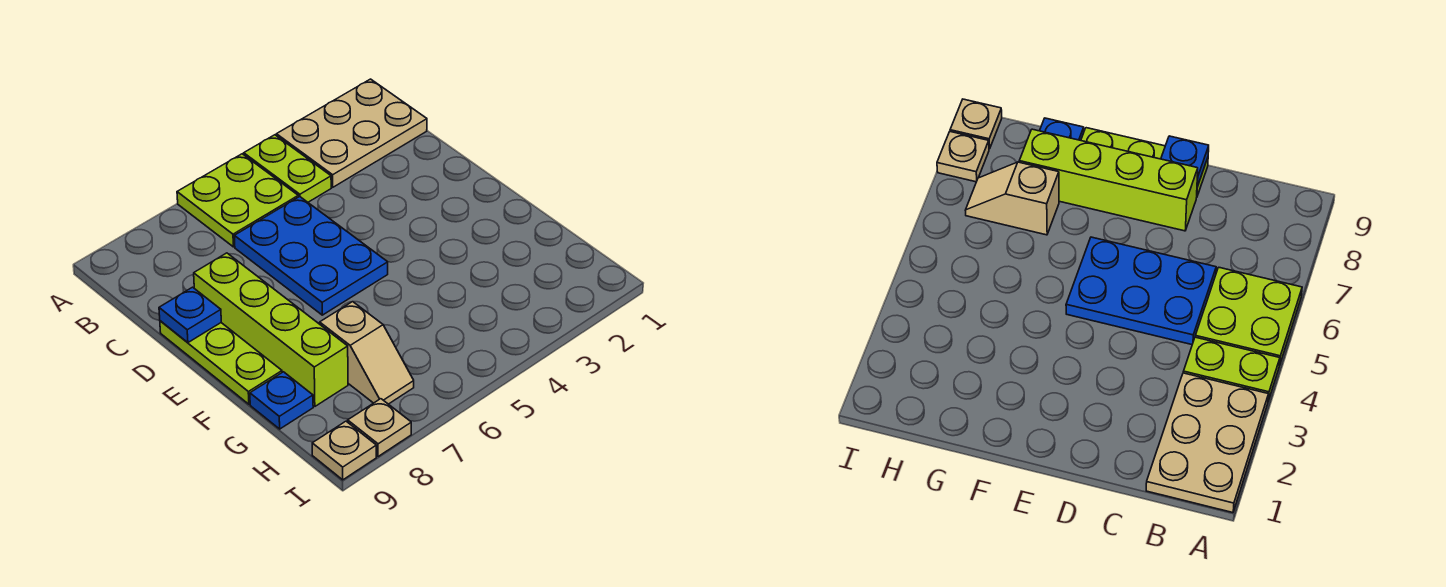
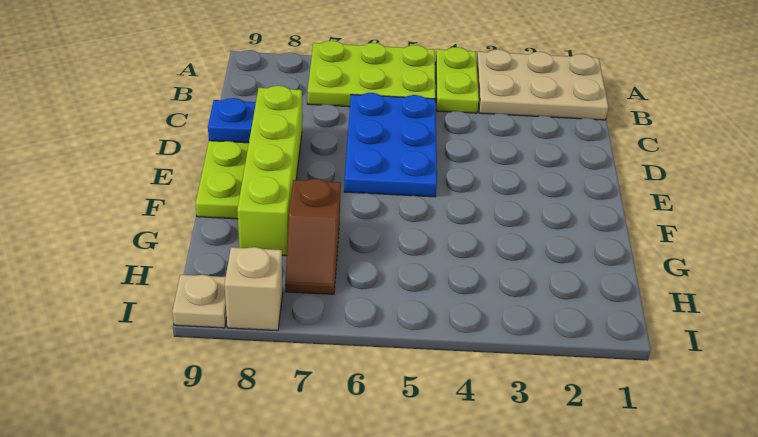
lime 2x2 plate [177,154,298,247] -> lime 2x3 plate [307,41,436,107]
tan 1x2 slope [320,302,414,404] -> brown 1x2 slope [285,179,341,294]
blue 1x1 plate [250,372,313,429] -> none
tan 1x1 plate [348,399,411,457] -> tan 1x1 brick [224,247,283,331]

